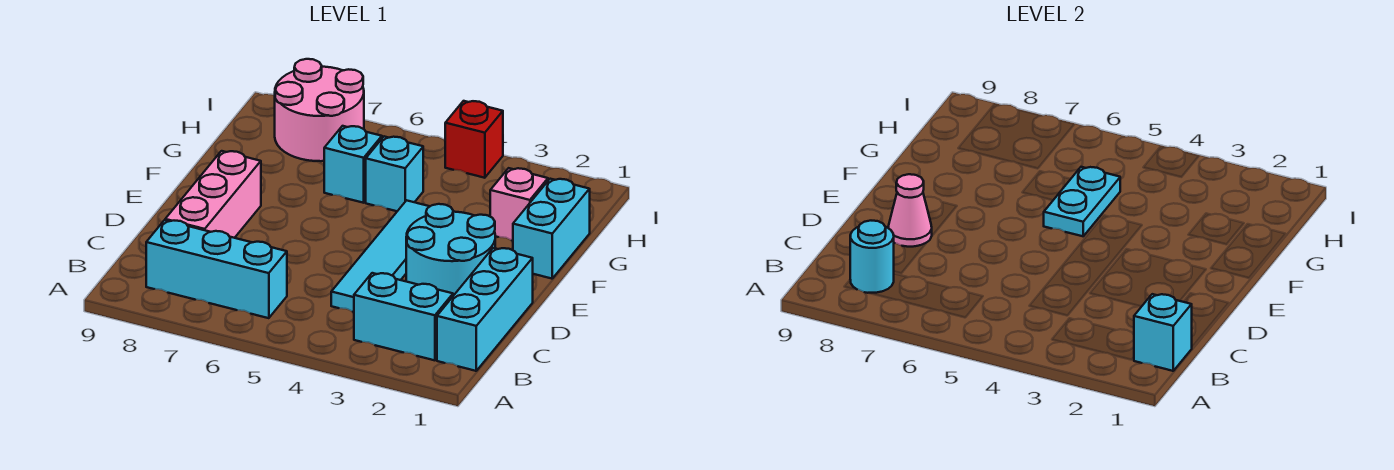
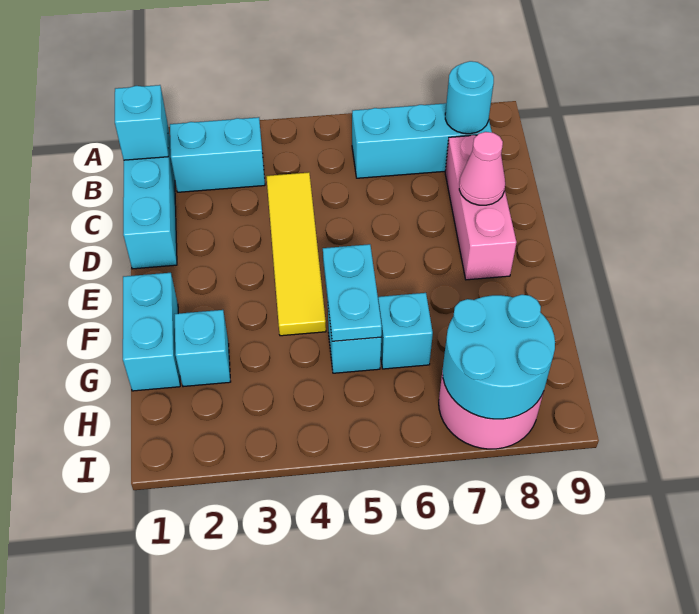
cyan 1x4 tile [331,200,430,312] -> yellow 1x4 tile [266,172,326,336]
cyan 2x2 round brick [406,204,495,296] -> cyan 2x2 round brick moved to [443,295,555,419]
pink 1x1 brick [490,168,548,241] -> cyan 1x1 brick [174,310,231,387]
red 1x1 brick [445,101,503,178] -> none

